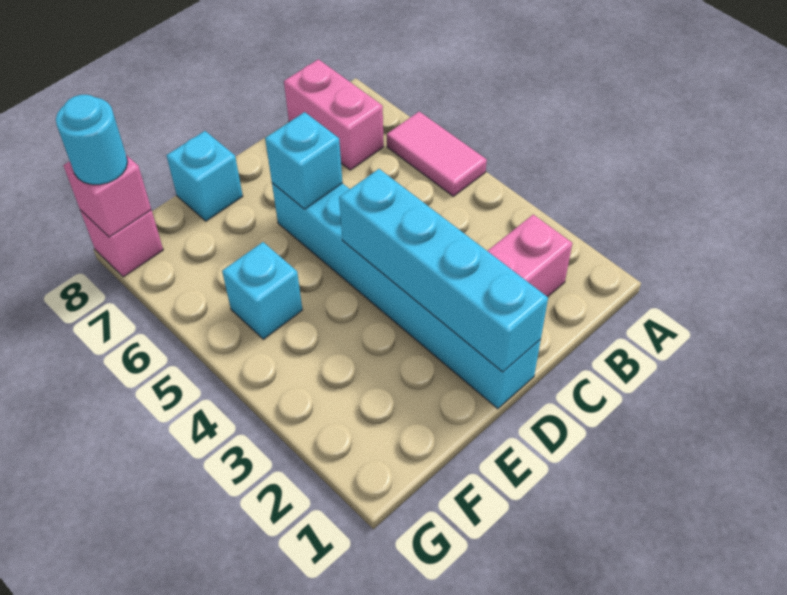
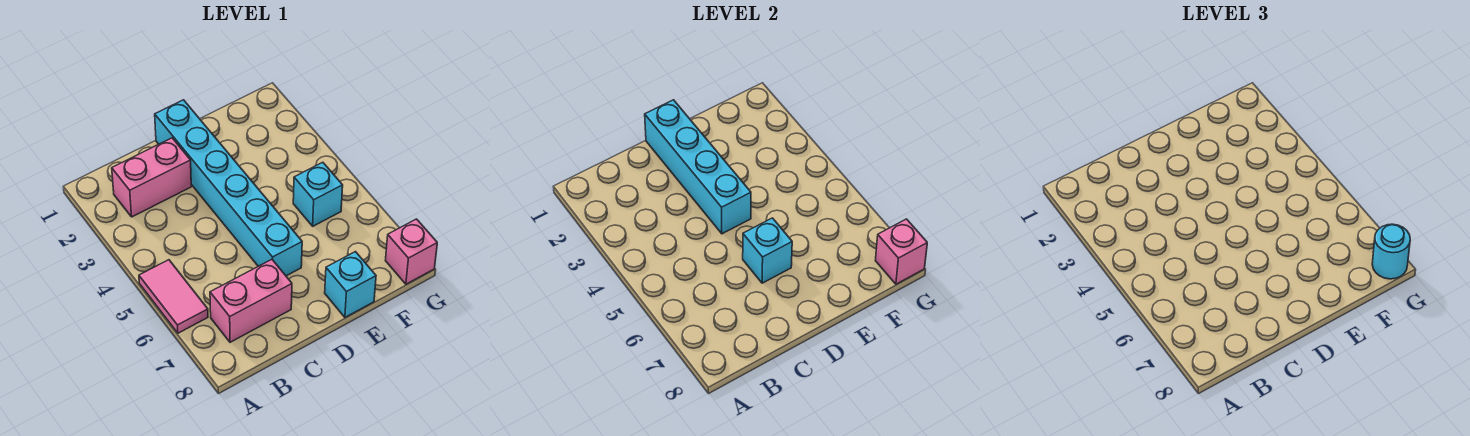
pink 1x2 brick [284,59,384,170] -> pink 1x2 brick turned to [210,259,292,342]

